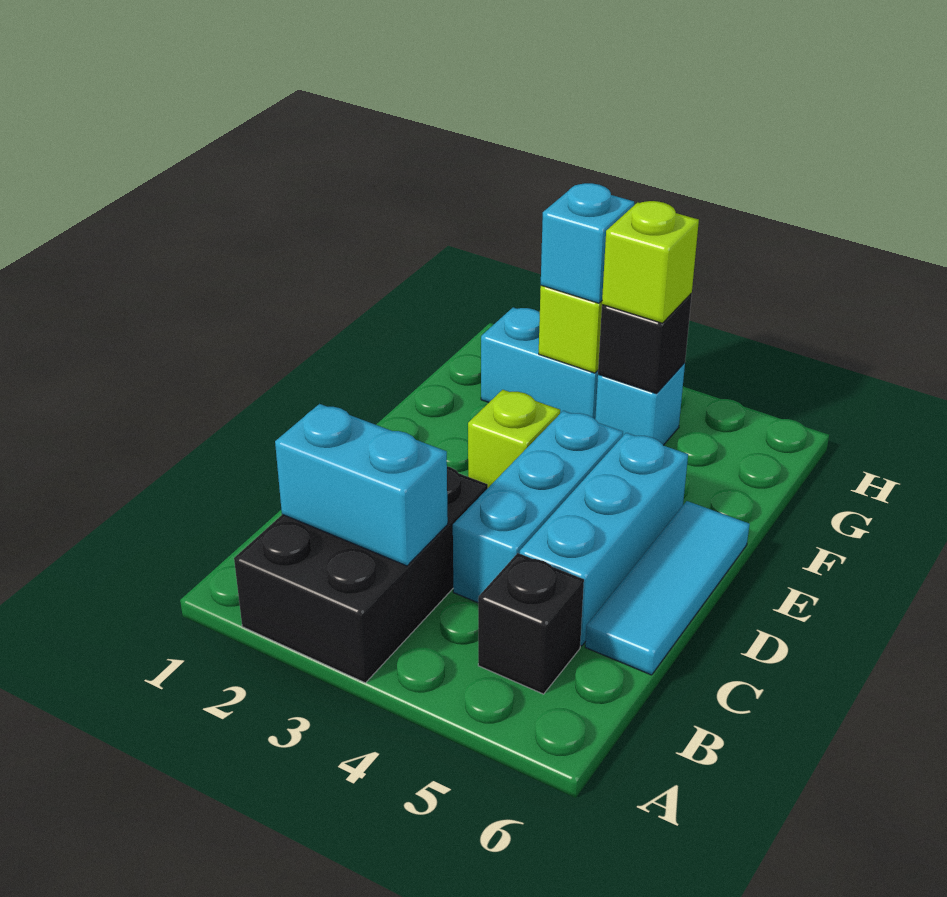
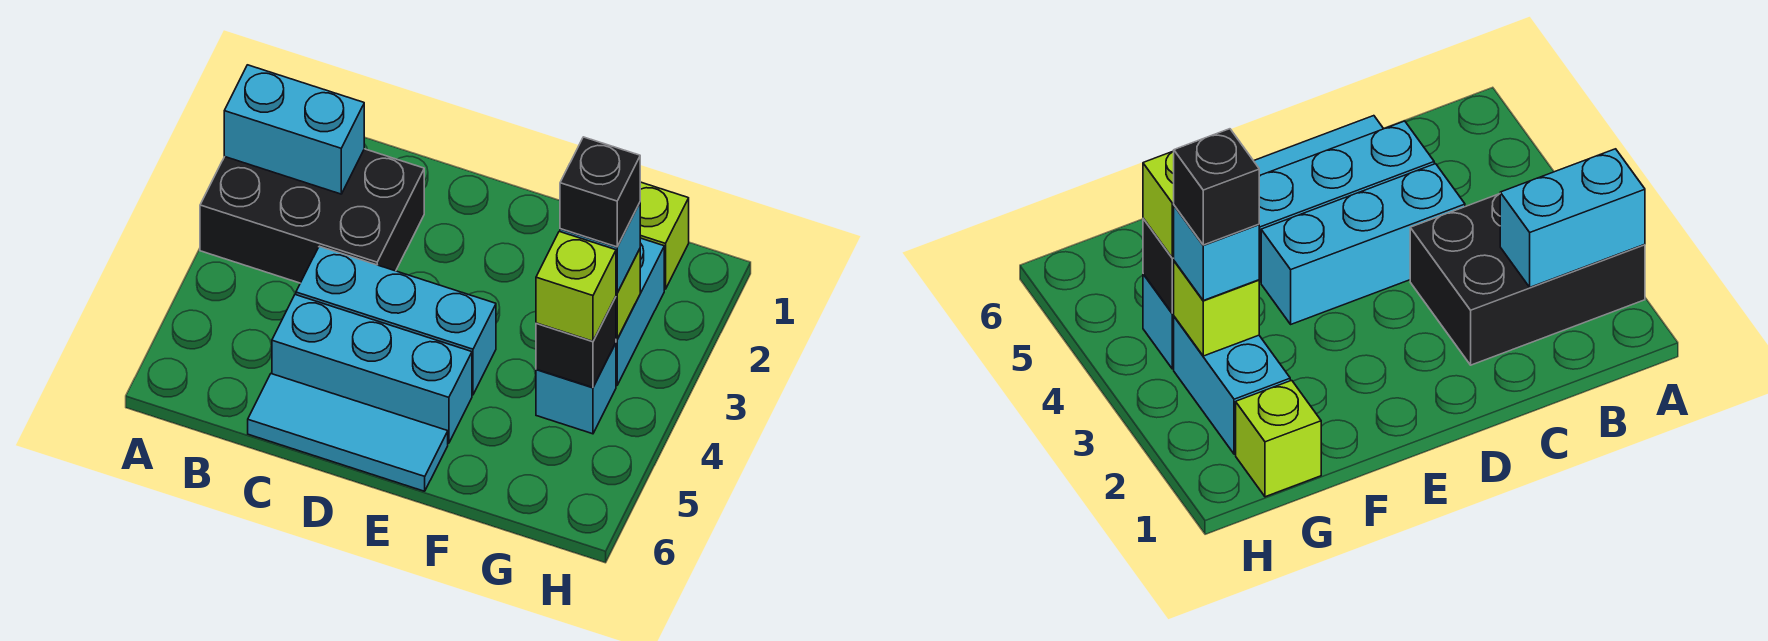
cyan 1x2 brick [275,404,448,566] -> cyan 1x2 brick turned to [224,65,364,194]
black 1x1 brick [478,553,584,694] -> black 1x1 brick moved to [560,137,640,247]
lime 1x1 brick [468,390,560,488] -> lime 1x1 brick moved to [640,182,689,289]

